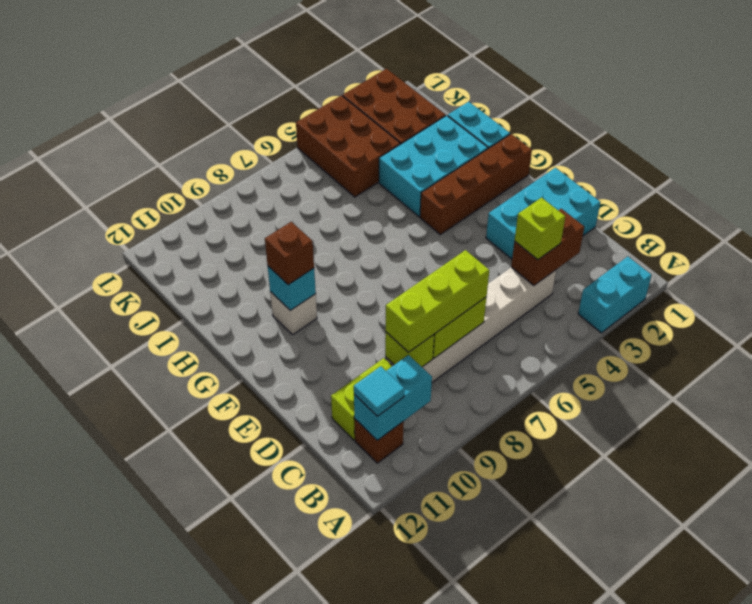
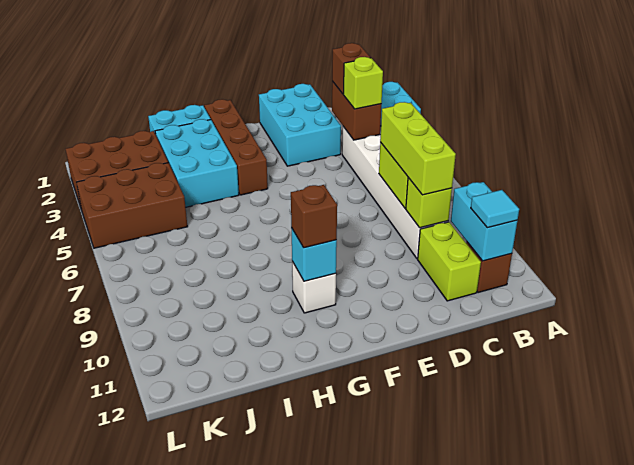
none -> brown 1x1 brick [332,43,371,94]

